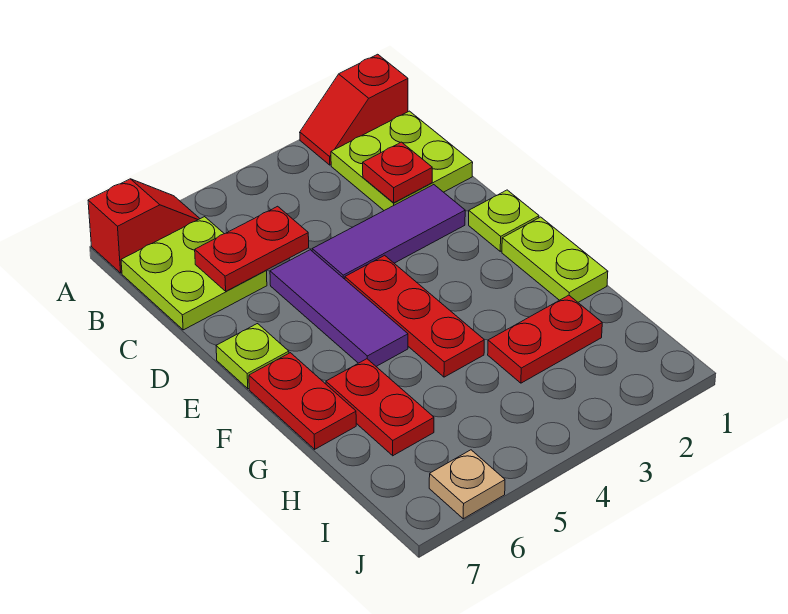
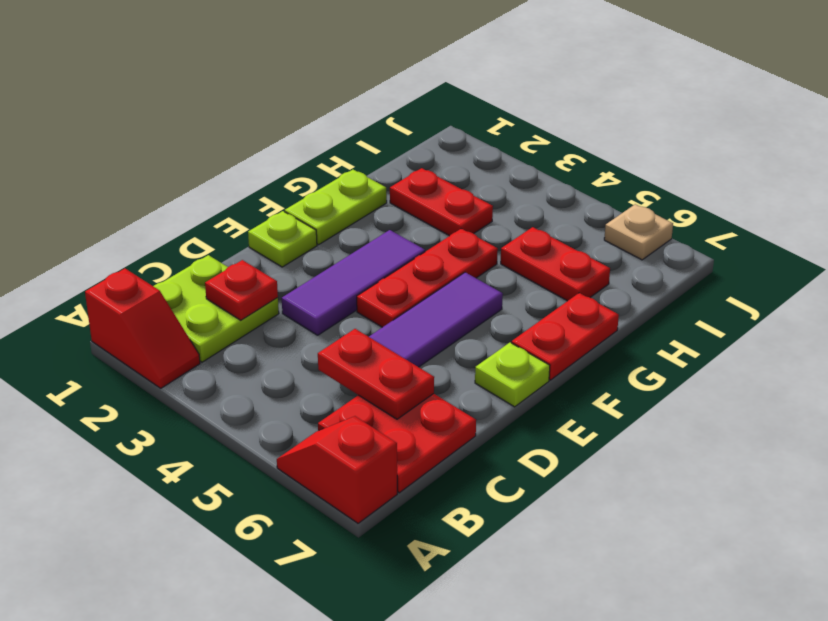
lime 2x2 plate [121,217,267,330] -> red 2x2 plate [318,394,476,493]
purple 1x3 tile [312,185,465,279] -> purple 1x3 tile turned to [282,230,425,335]
red 1x2 plate [326,359,434,456] -> red 1x2 plate turned to [501,227,610,301]

